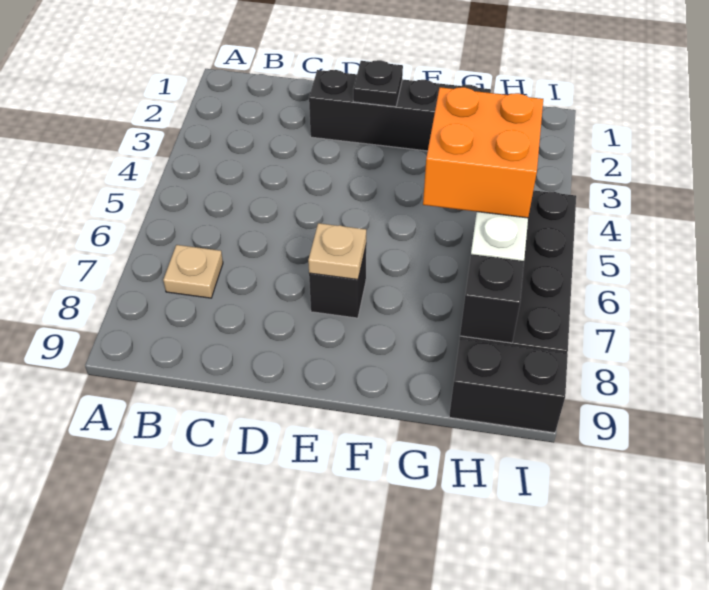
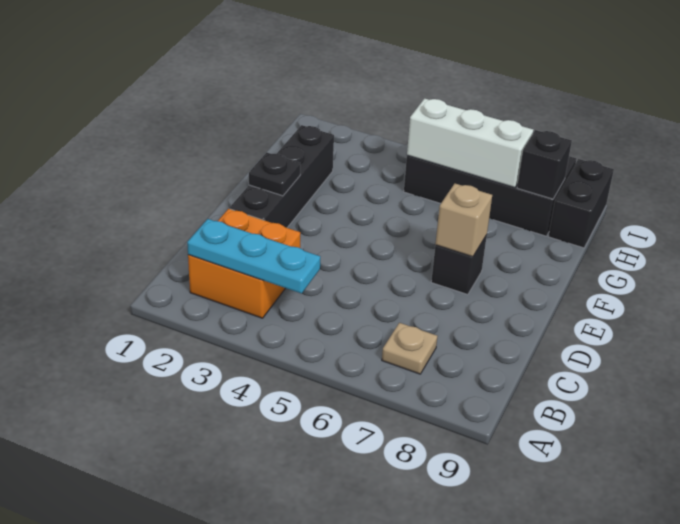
none -> cyan 1x3 plate [187,219,320,293]
tan 1x1 plate [308,223,366,280] -> tan 1x1 brick [435,184,492,257]
orange 2x2 brick [423,87,543,218] -> orange 2x2 brick moved to [188,209,300,318]

